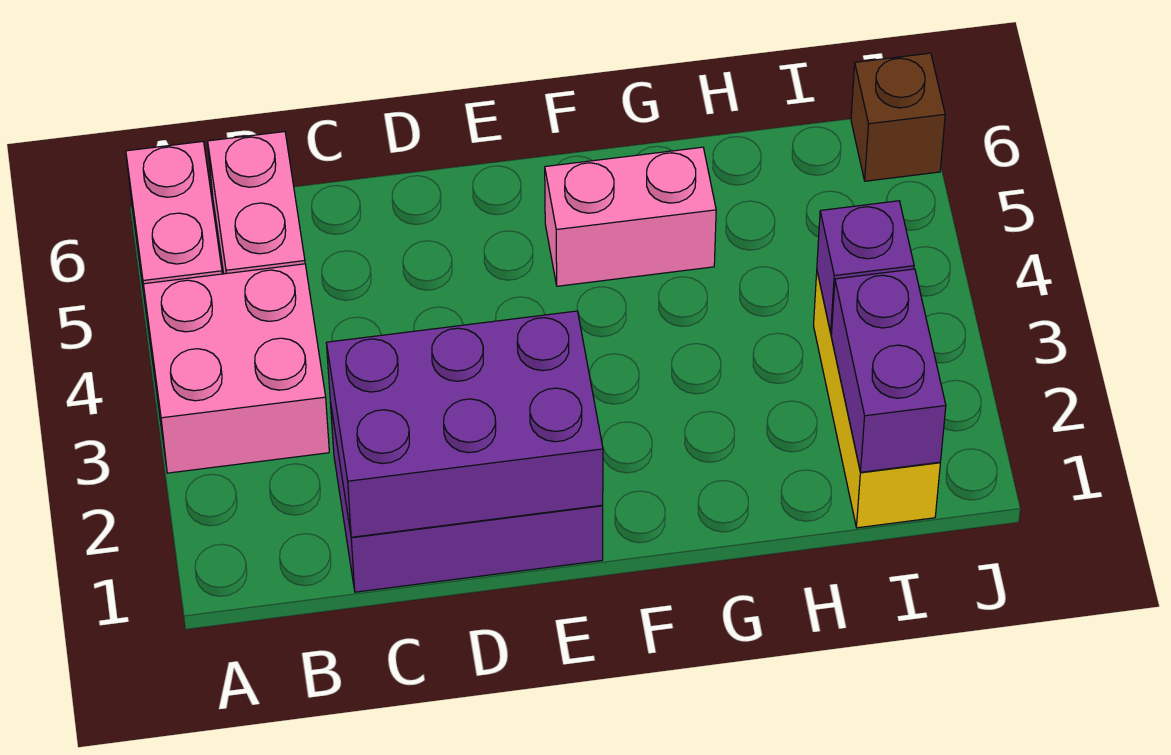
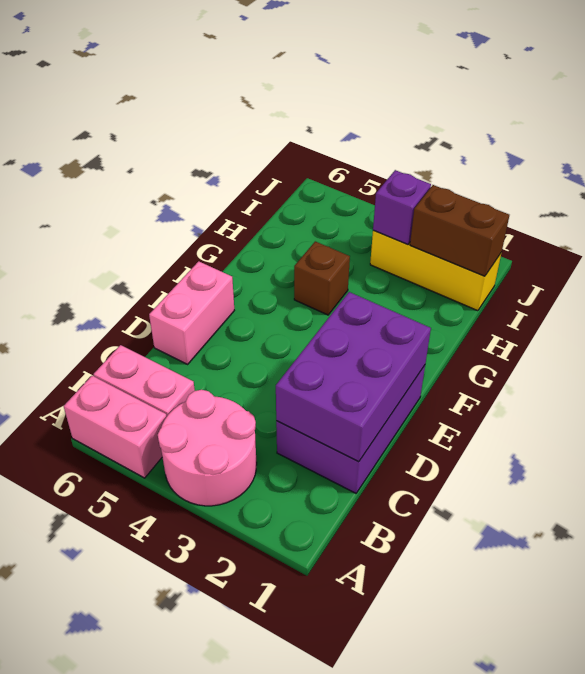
pink 2x2 brick [143,264,329,473] -> pink 2x2 round brick [158,390,257,506]
pink 1x2 brick [545,147,716,286] -> pink 1x2 brick moved to [149,261,234,364]
purple 1x2 brick [831,269,946,472] -> brown 1x2 brick [410,185,509,276]
brown 1x1 brick [851,53,945,181] -> brown 1x1 brick moved to [294,241,350,315]

